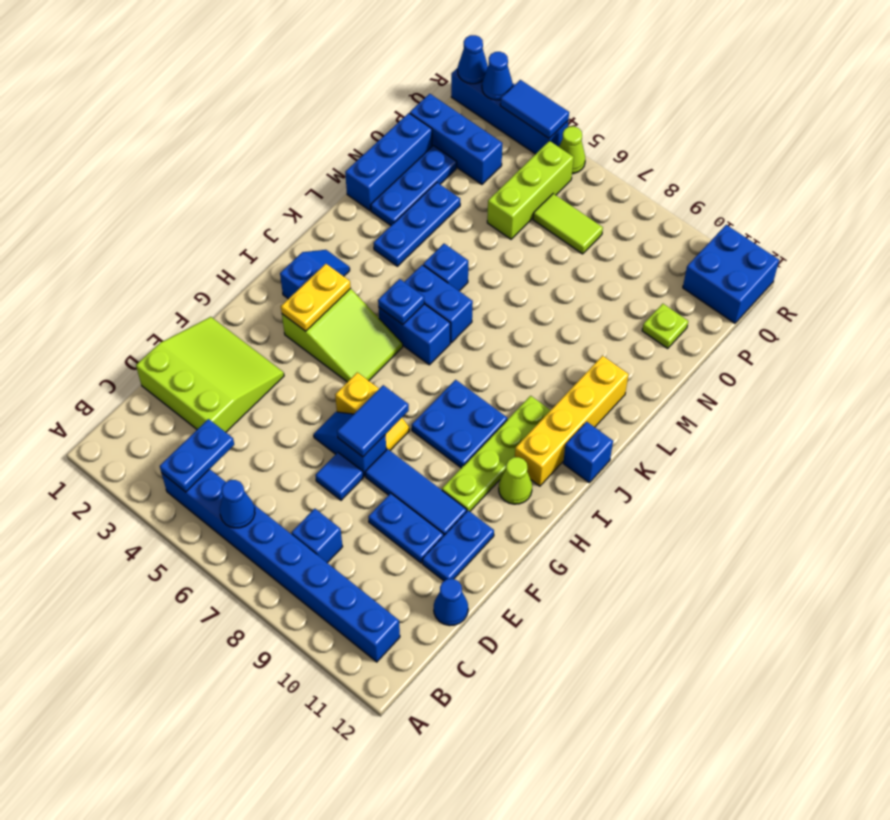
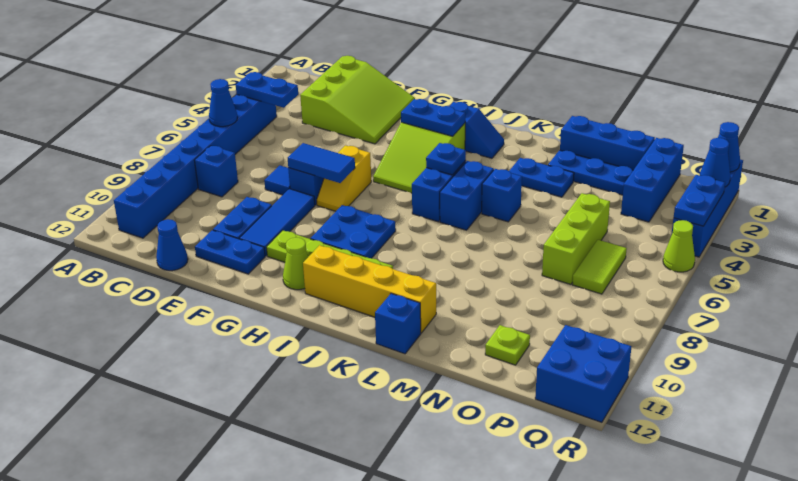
yellow 1x2 plate [281,264,351,331] -> blue 1x2 plate [401,99,465,136]
blue 1x1 brick [563,422,613,482] -> blue 1x1 brick moved to [375,293,421,354]
blue 1x3 plate [374,182,460,266] -> blue 1x2 plate [509,158,574,197]
lime 1x3 brick [487,141,574,239] -> lime 1x3 brick turned to [542,193,610,284]
blue 1x2 tile [500,80,569,138] -> blue 1x2 plate [674,175,725,226]

